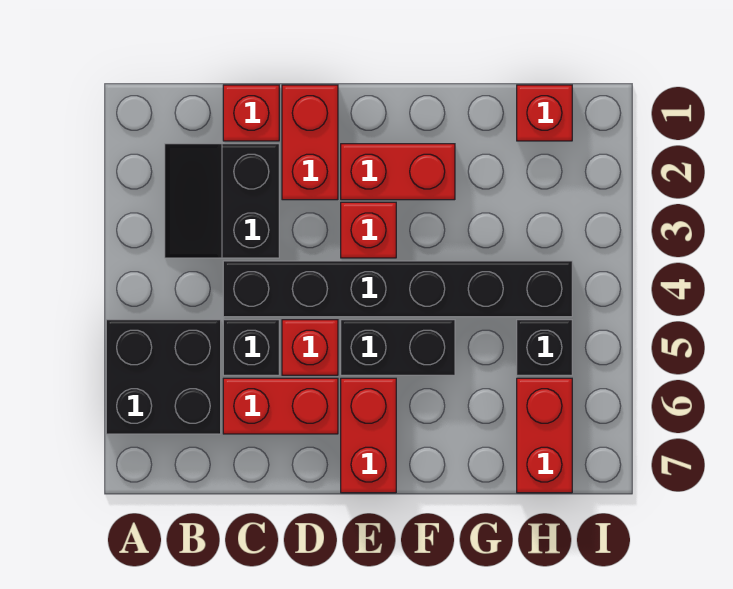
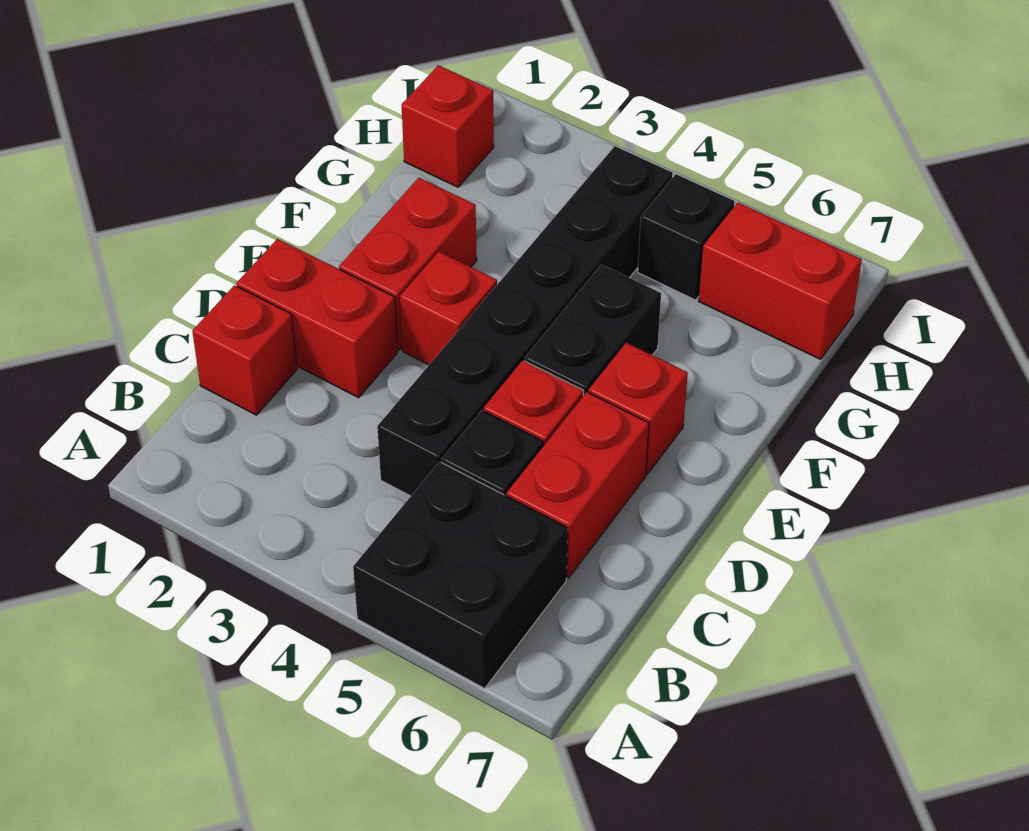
black 2x2 slope [165,144,279,258] -> none
red 1x2 brick [341,378,396,493] -> red 1x1 brick [589,343,688,474]

